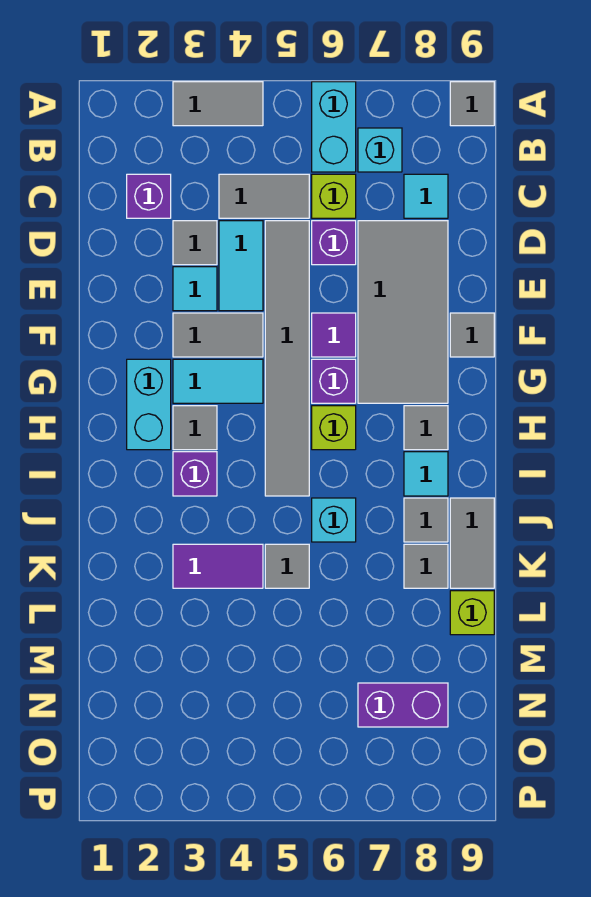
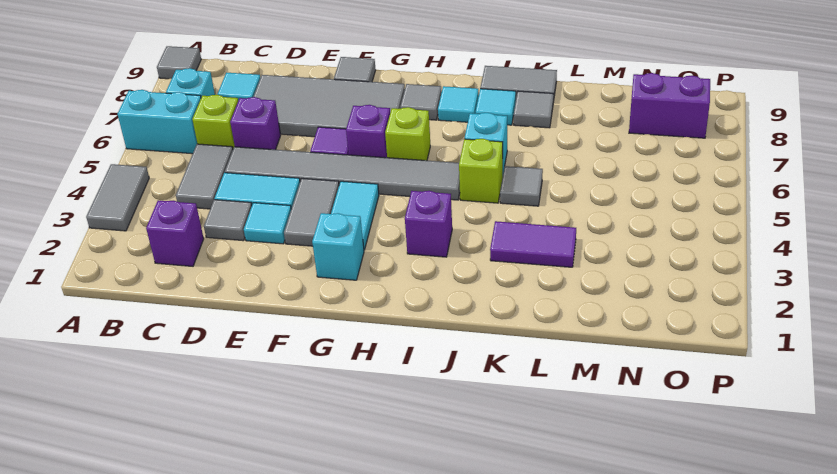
cyan 1x2 brick [127,359,171,450] -> cyan 1x1 brick [312,213,364,280]
grey 1x1 tile [173,406,217,450] -> none
grey 1x1 tile [404,498,448,542] -> cyan 1x1 tile [476,89,516,125]
purple 1x2 tile [173,544,263,588] -> purple 1x2 tile turned to [490,221,576,267]
lime 1x1 brick [450,591,494,635] -> lime 1x1 brick moved to [459,139,503,203]
purple 1x2 brick [358,683,448,727] -> purple 1x2 brick turned to [629,73,710,138]

